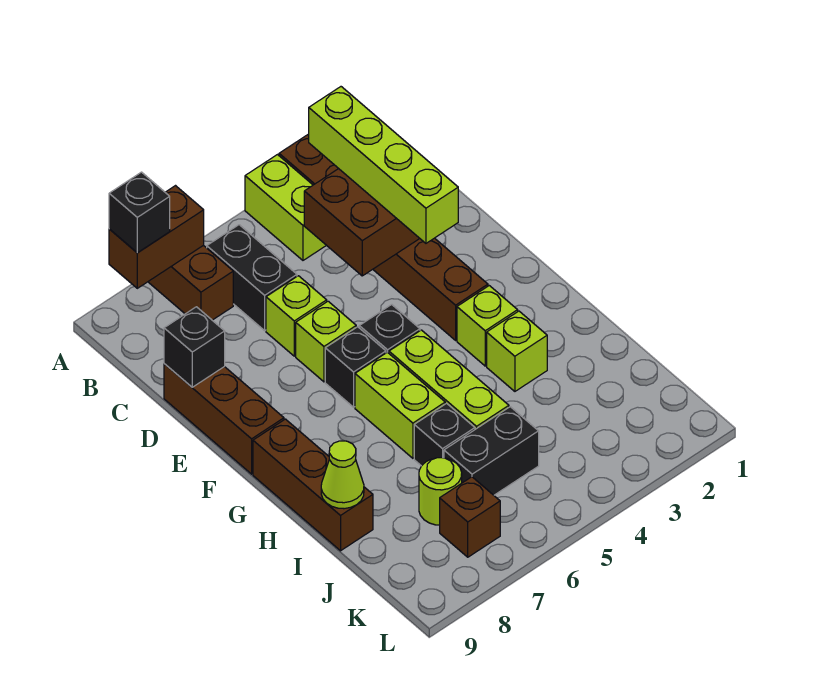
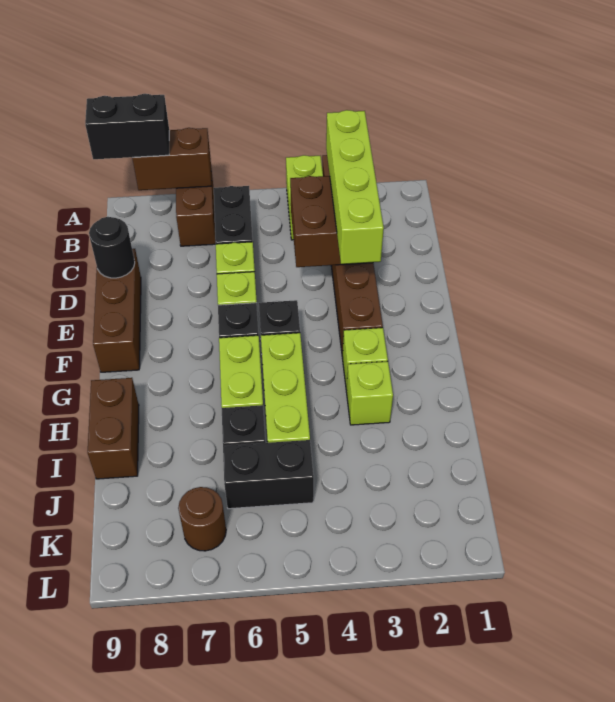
black 1x1 brick [109,172,170,253] -> black 1x2 brick [85,94,169,159]
black 1x1 brick [164,307,225,387] -> black 1x1 round brick [89,217,135,278]
brown 1x3 brick [253,419,373,551] -> brown 1x2 brick [88,378,139,479]
lime 1x1 cone [321,441,364,509] -> none
lime 1x1 round brick [419,458,462,525] -> none
brown 1x1 brick [440,477,500,557] -> brown 1x1 round brick [178,487,226,551]

